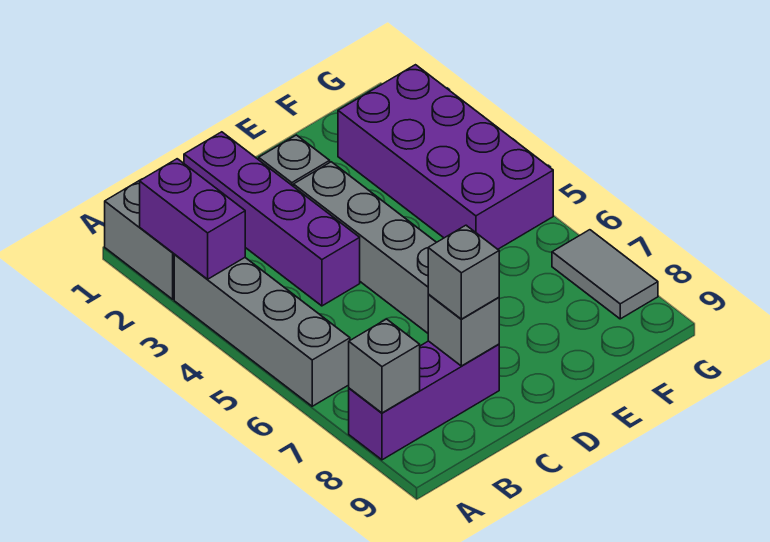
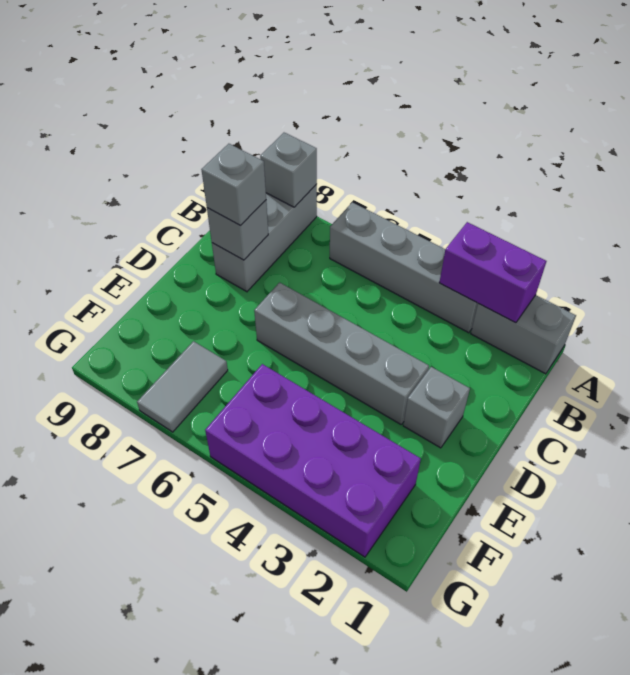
purple 1x3 brick [349,341,499,460] -> grey 1x3 brick [212,184,317,292]
purple 1x4 brick [184,132,360,306] -> none
grey 1x2 tile [552,230,658,319] -> grey 1x2 tile turned to [137,341,228,432]

